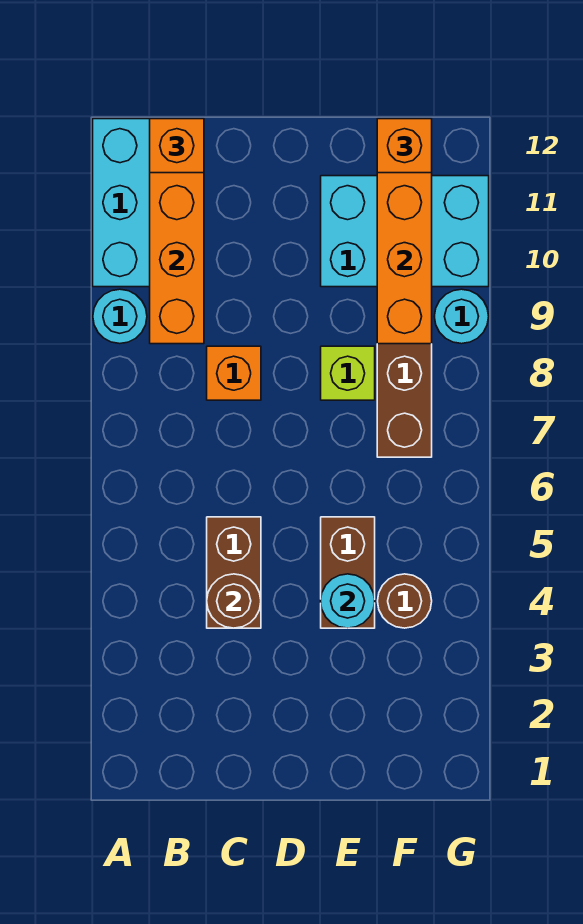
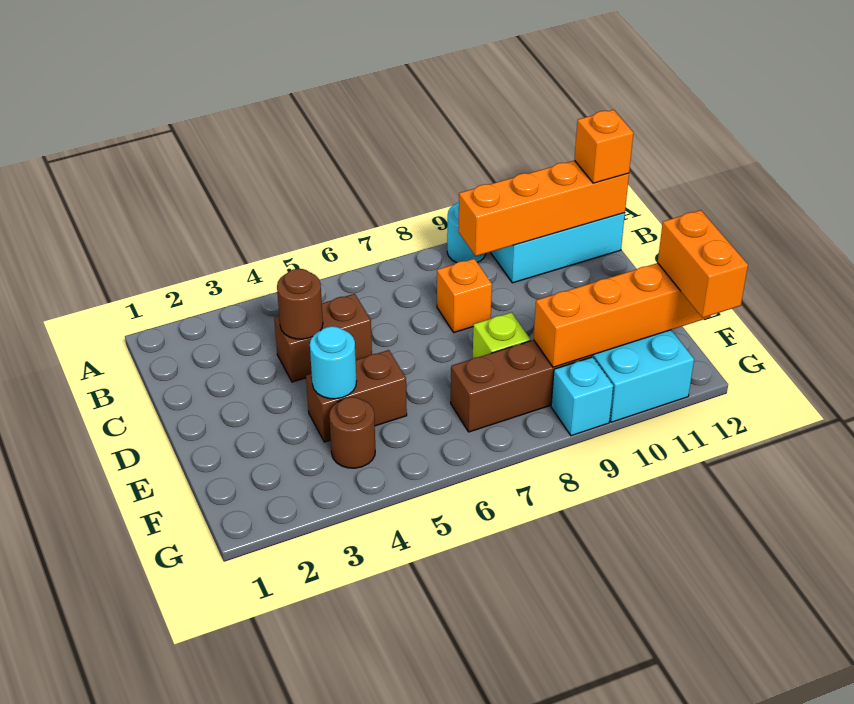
orange 1x1 brick [377,119,432,173] -> orange 1x2 brick [658,210,748,318]
cyan 1x1 round brick [434,289,489,344] -> cyan 1x1 brick [551,357,613,436]

